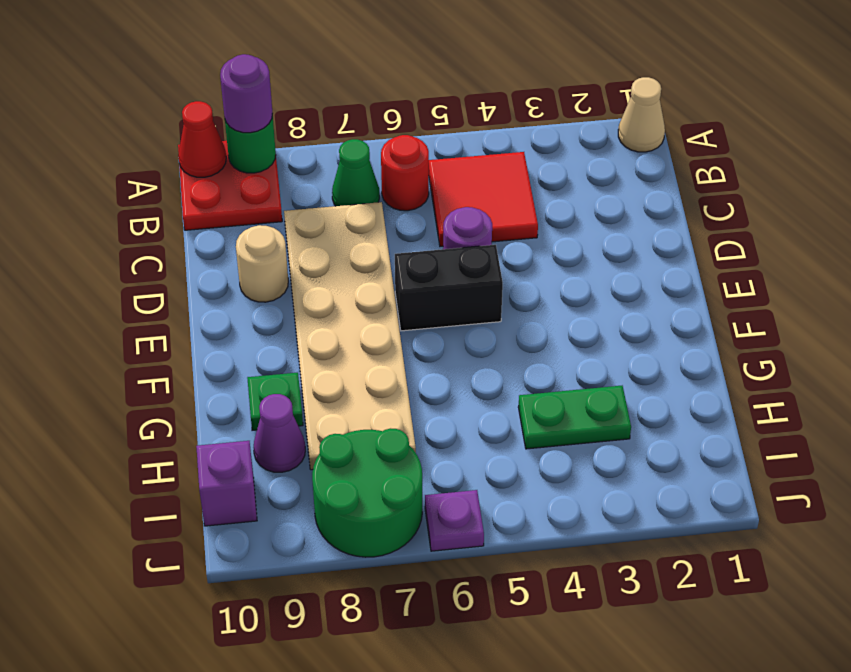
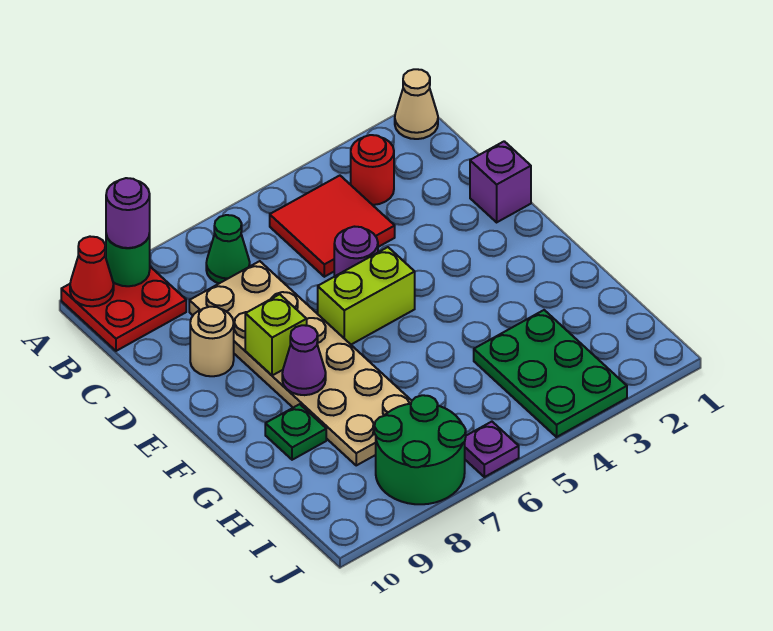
red 1x1 round brick [381,135,429,211] -> red 1x1 round brick moved to [351,135,394,205]
black 1x2 brick [395,245,503,331] -> lime 1x2 brick [318,247,415,344]
none -> lime 1x1 brick [245,294,307,376]
green 1x2 plate [518,386,631,449] -> green 2x3 plate [474,310,627,437]
purple 1x1 cone [254,394,305,472] -> purple 1x1 cone moved to [282,325,326,395]
purple 1x1 brick [196,441,257,526] -> purple 1x1 brick moved to [470,141,531,222]

